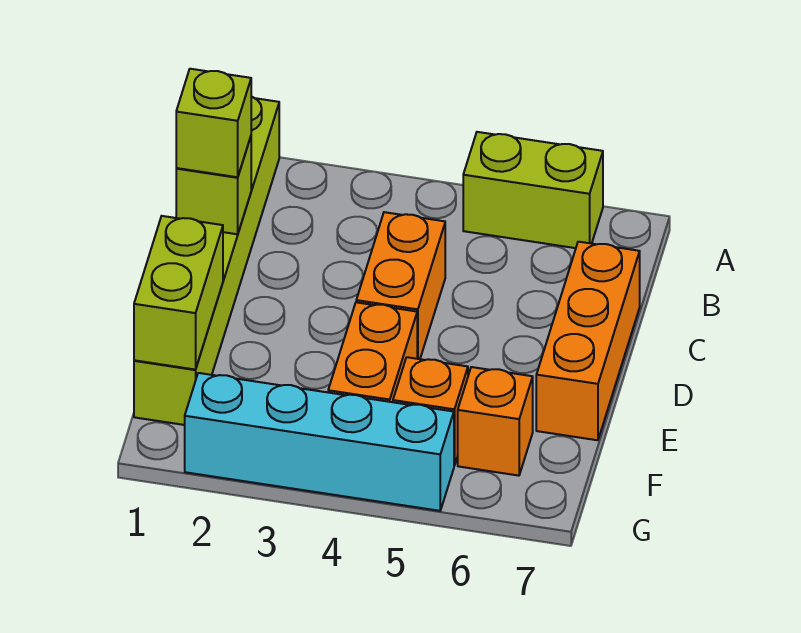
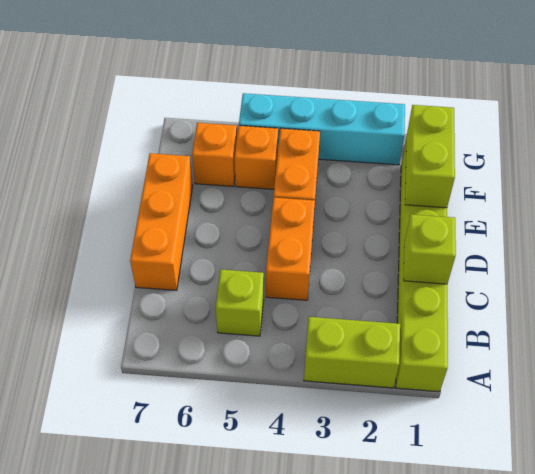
lime 1x2 brick [463,132,603,248] -> lime 1x2 brick moved to [304,317,400,388]
lime 1x1 brick [176,69,251,177] -> lime 1x1 brick moved to [215,269,264,336]

